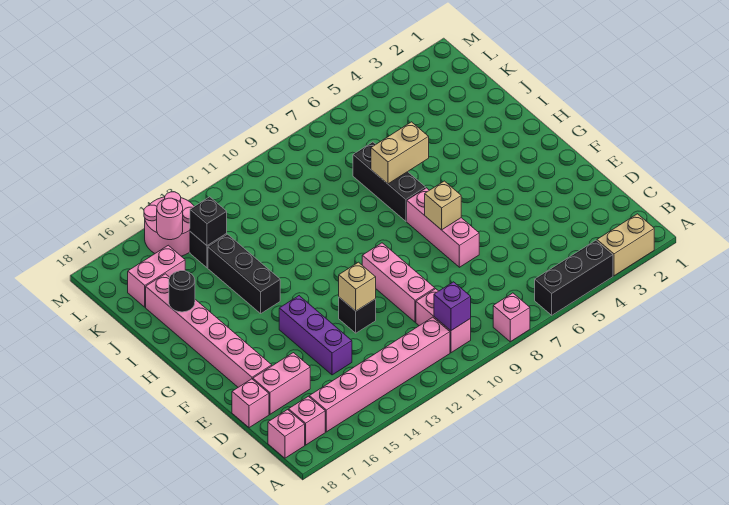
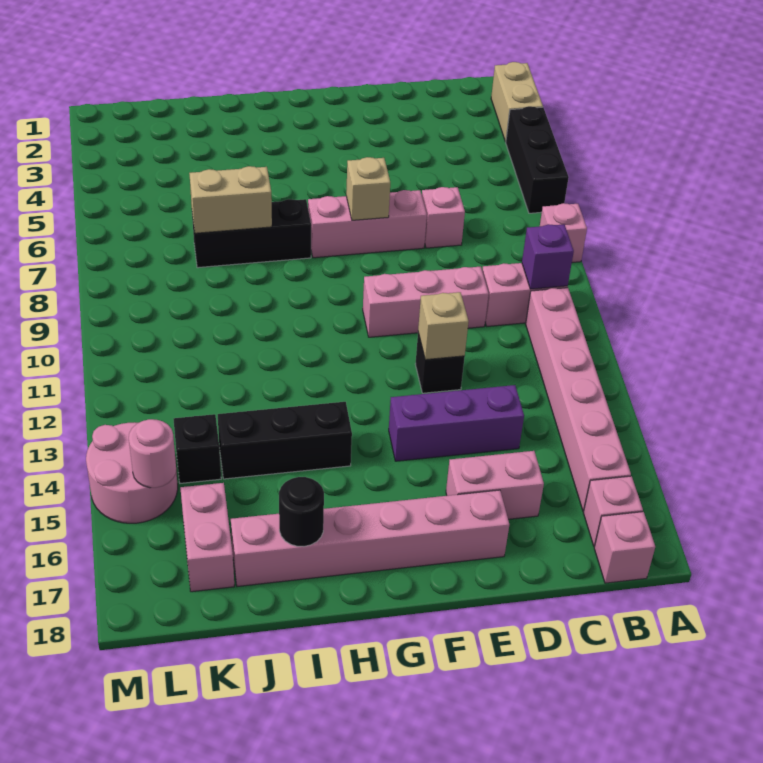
pink 1x2 brick [253,353,310,414] -> pink 1x2 brick turned to [446,451,544,519]
pink 1x1 brick [232,379,269,428] -> pink 1x1 brick moved to [422,187,465,248]
tan 1x2 brick [371,122,429,184] -> tan 1x2 brick turned to [189,166,272,233]
black 1x1 brick [190,197,227,246] -> none

